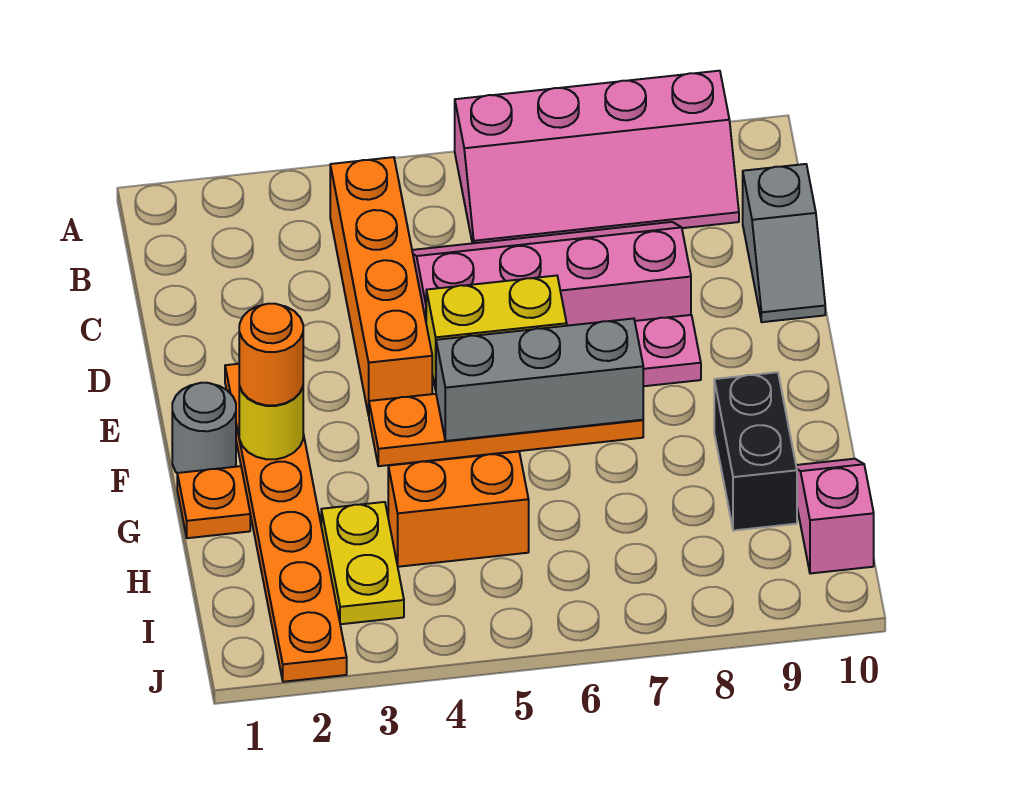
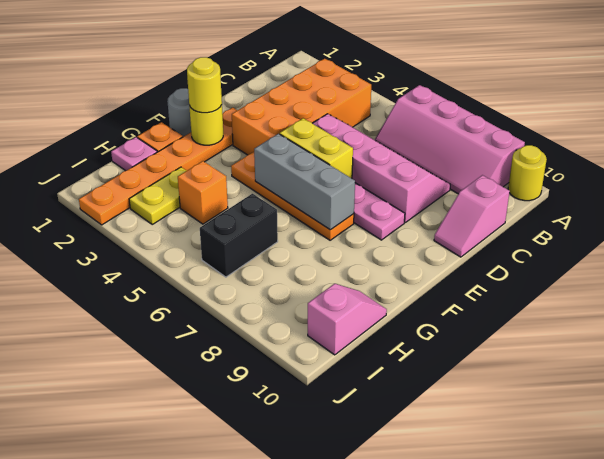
none -> yellow 1x1 round brick [508,145,547,201]
orange 1x4 brick [330,157,432,416] -> orange 2x4 brick [232,59,371,155]
grey 1x2 slope [743,164,825,322] -> pink 1x2 slope [434,175,510,257]
orange 1x1 round brick [239,304,303,405] -> yellow 1x1 round brick [187,57,222,113]
black 1x2 brick [714,372,797,531] -> black 1x2 brick moved to [200,194,278,277]
none -> pink 1x1 plate [111,137,157,171]
orange 1x2 brick [388,452,529,567] -> orange 1x1 brick [178,161,228,224]

